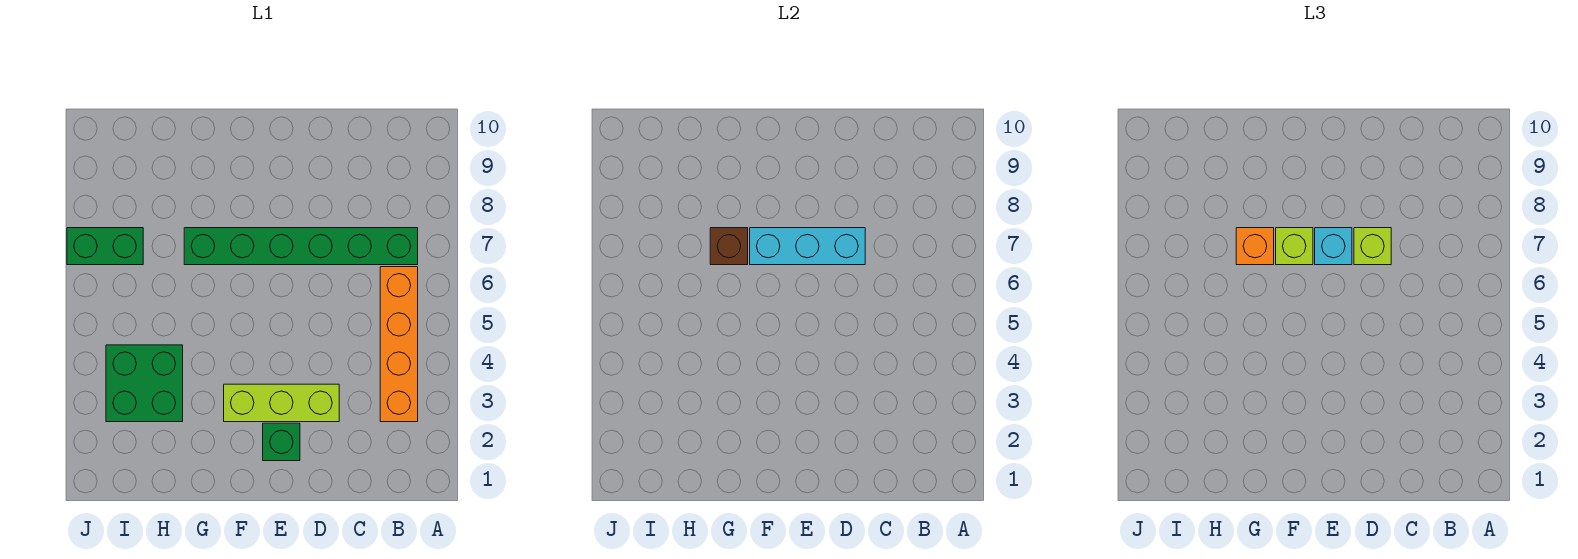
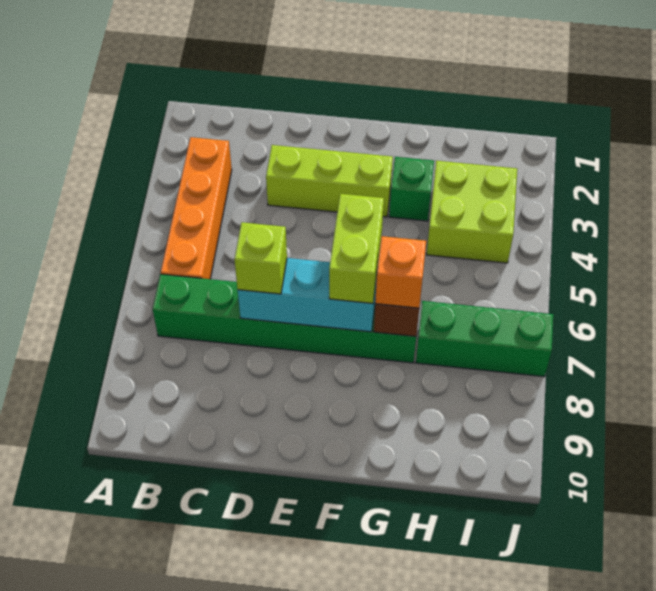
green 1x1 brick [263,423,300,461] -> green 1x1 brick moved to [389,157,434,221]
cyan 1x1 brick [1315,228,1352,265] -> none
lime 1x1 brick [1276,228,1313,265] -> lime 1x2 brick [329,194,384,303]
green 2x2 brick [106,345,183,422] -> lime 2x2 brick [427,161,517,263]
green 1x2 brick [67,228,143,265] -> green 1x3 brick [416,301,553,377]

